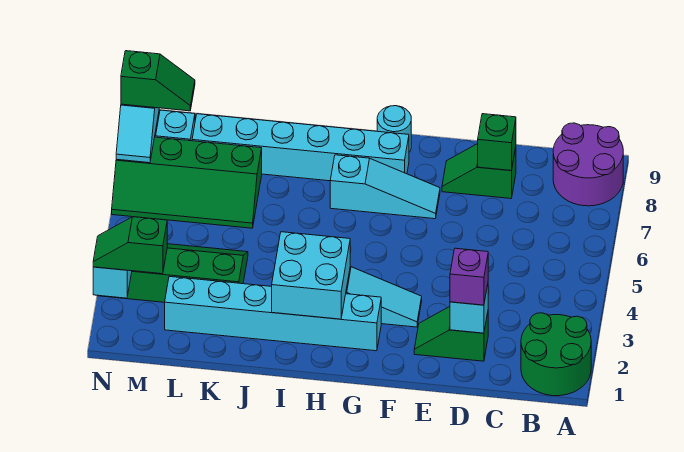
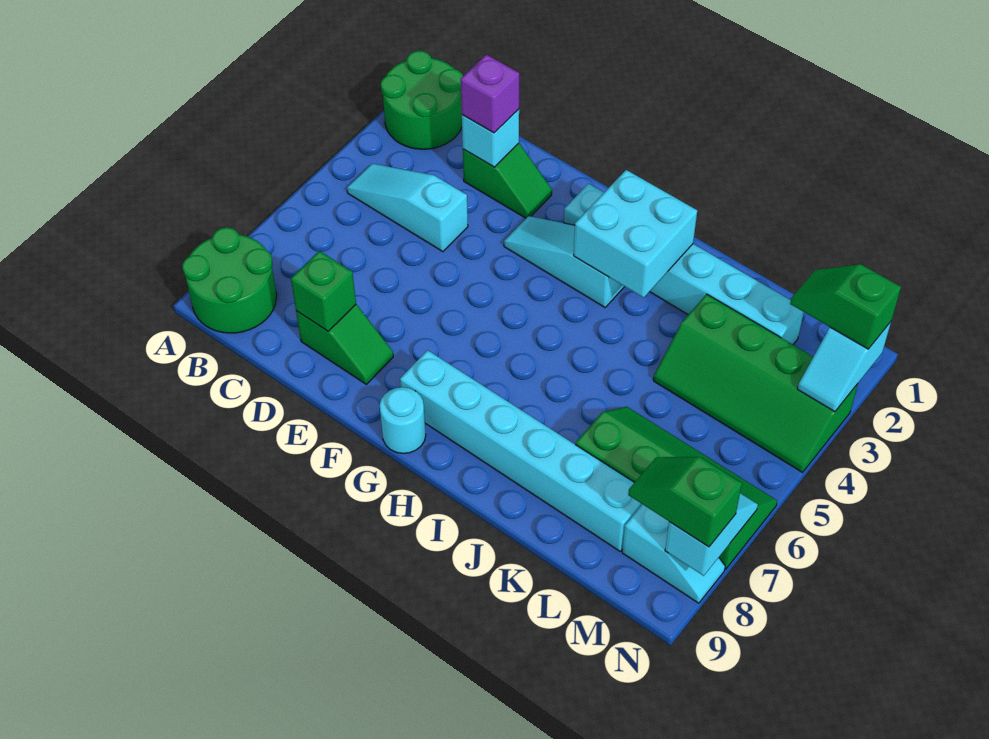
purple 2x2 round brick [553,123,623,206] -> green 2x2 round brick [182,227,277,333]
cyan 1x3 slope [330,155,440,219] -> cyan 1x3 slope moved to [347,164,468,252]
green 1x2 slope [93,217,167,274] -> green 1x2 slope turned to [790,264,901,349]

